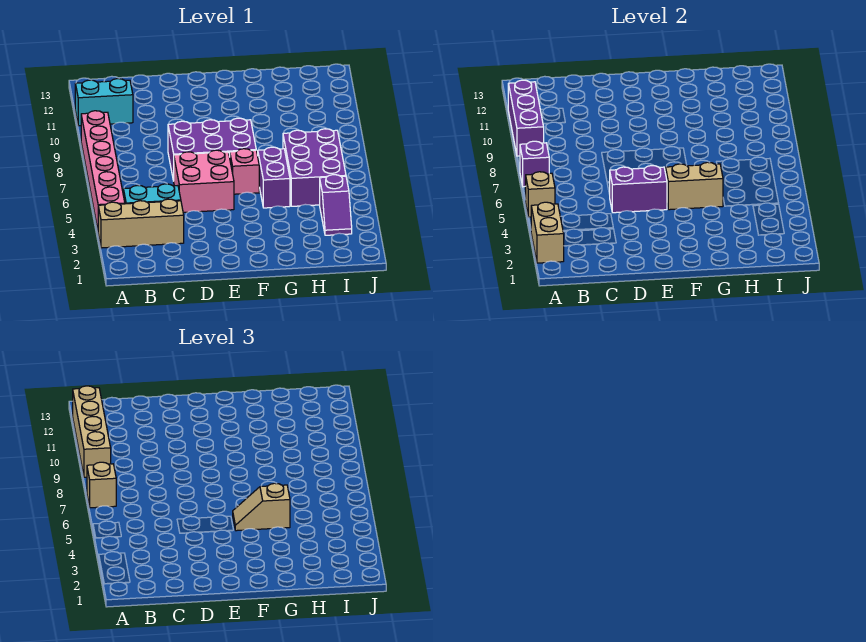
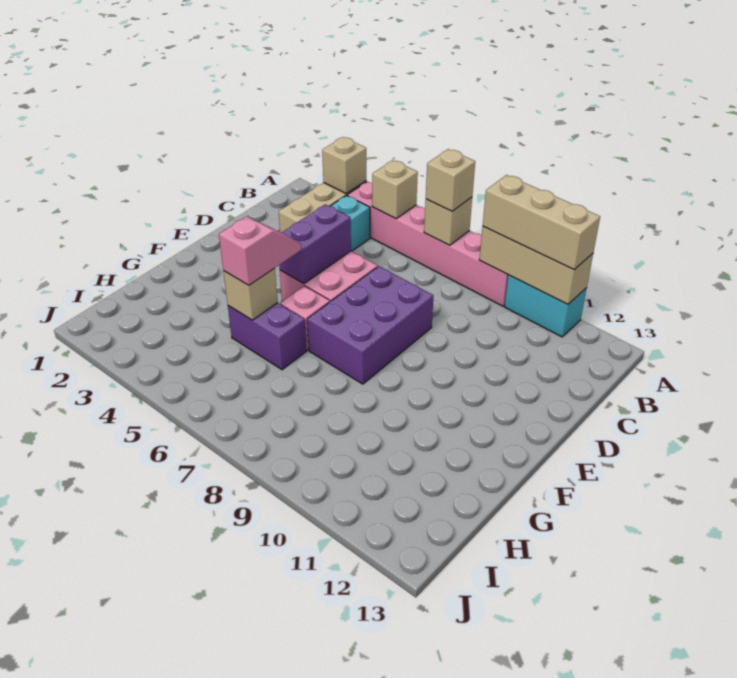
tan 1x2 brick [531,202,564,263] -> tan 1x1 brick [322,137,366,194]
purple 1x1 brick [520,141,549,187] -> tan 1x1 brick [424,197,472,245]
purple 1x3 brick [508,80,544,156] -> tan 1x3 brick [479,227,593,304]
tan 1x4 brick [73,386,111,477] -> tan 1x3 brick [483,175,600,270]
cyan 1x2 brick [75,79,133,126] -> cyan 1x2 brick turned to [505,275,587,337]
tan 1x2 brick [666,162,723,210] -> tan 1x1 brick [223,268,278,320]
tan 1x2 slope [233,483,290,531] -> pink 1x2 slope [219,217,301,285]
purple 2x3 brick [283,129,346,206] -> none
purple 1x2 slope [320,175,352,235] -> none

